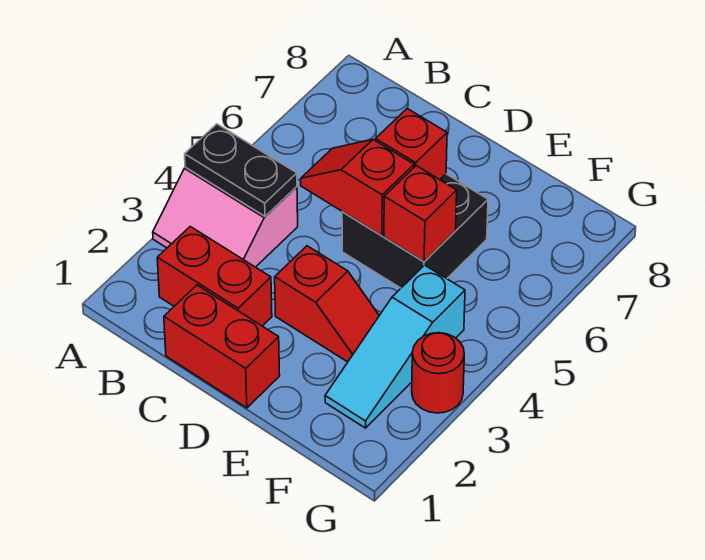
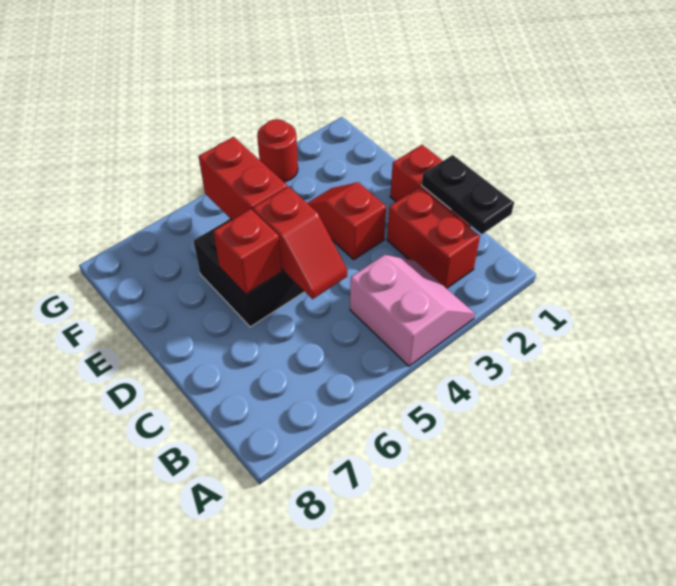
black 1x2 plate [185,124,297,216] -> black 1x2 plate moved to [422,155,514,234]
red 1x1 brick [384,166,457,262] -> red 1x2 brick [199,137,287,220]
cyan 1x3 slope [325,265,465,428] -> none

